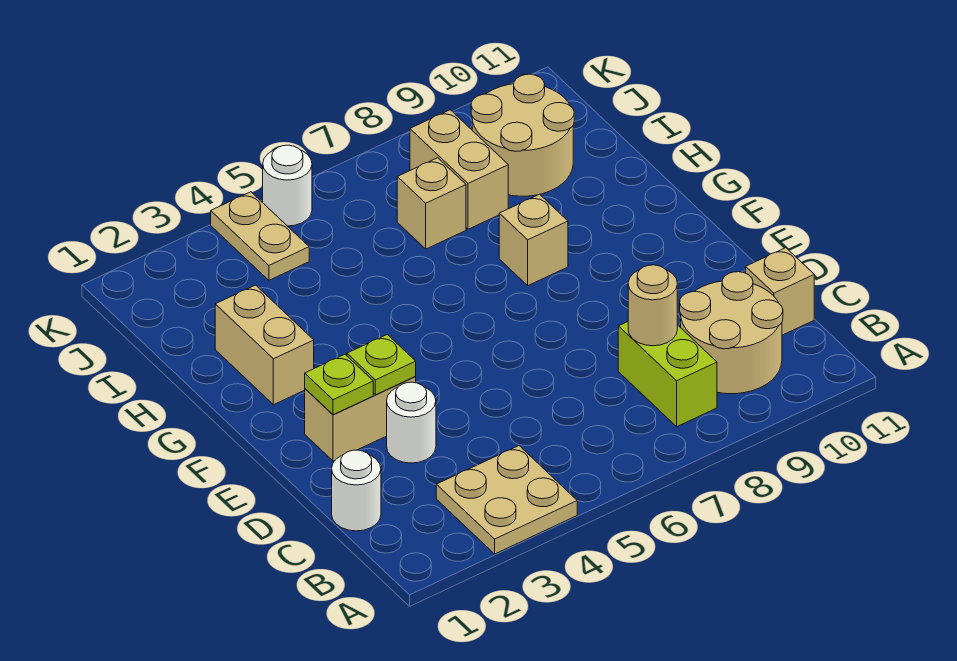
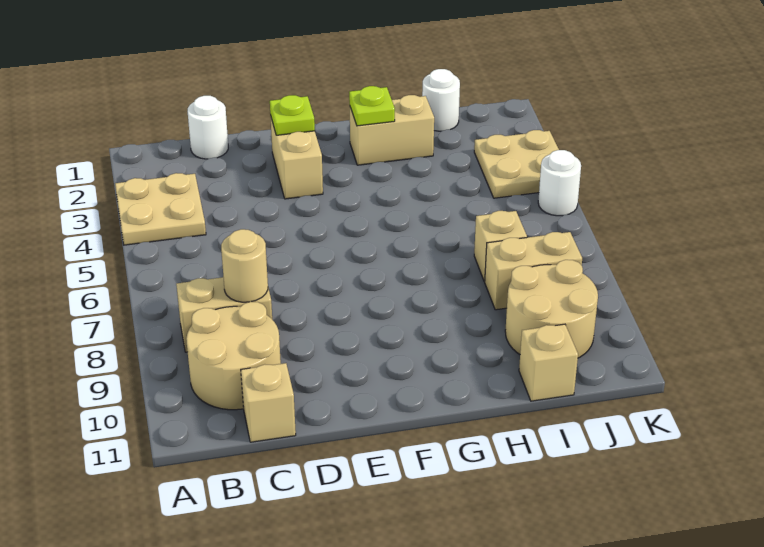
lime 1x2 brick [618,322,717,426] -> tan 1x2 brick [176,277,272,352]
white 1x1 round brick [387,382,436,463] -> white 1x1 round brick moved to [422,69,460,131]
lime 1x1 plate [347,334,416,395] -> lime 1x1 plate moved to [349,86,395,126]
tan 1x1 brick [499,194,568,286] -> tan 1x1 brick moved to [519,324,578,401]
tan 1x2 plate [211,192,309,280] -> tan 2x2 plate [474,130,559,198]

